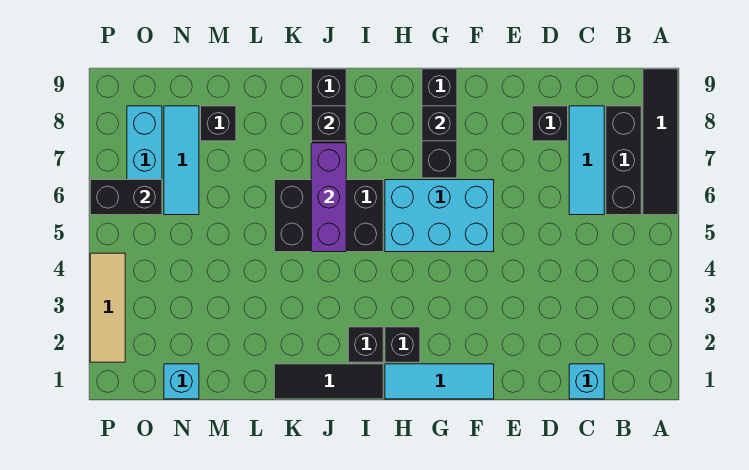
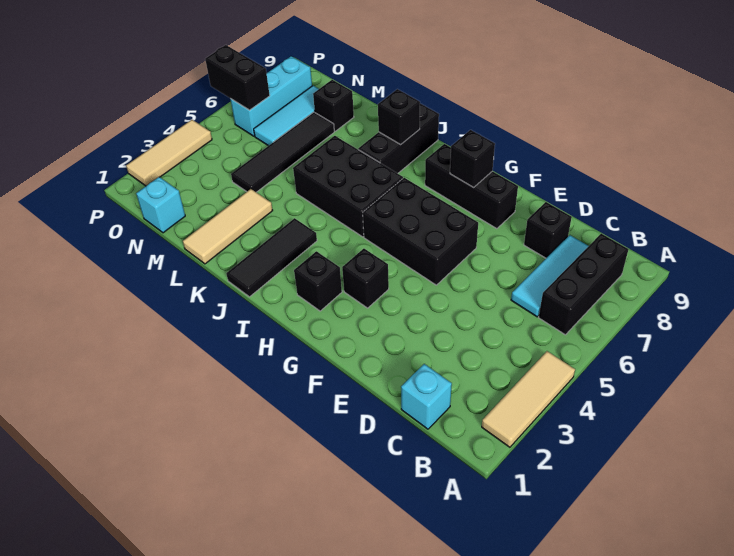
none -> tan 1x3 tile [482,351,575,447]
black 1x4 tile [643,69,678,215] -> black 1x4 tile moved to [231,112,334,192]
cyan 1x3 tile [385,364,494,399] -> none
cyan 2x3 brick [385,180,494,252] -> black 2x3 brick [363,178,478,285]
black 1x3 brick [422,69,457,178] -> black 1x3 brick turned to [425,144,518,229]
black 1x3 tile [274,364,383,399] -> black 1x3 tile turned to [226,218,317,297]
black 1x1 brick [348,327,383,362] -> black 1x1 brick moved to [342,249,389,308]
purple 1x3 brick [311,143,346,252] -> none
none -> tan 1x3 tile [183,189,273,264]

